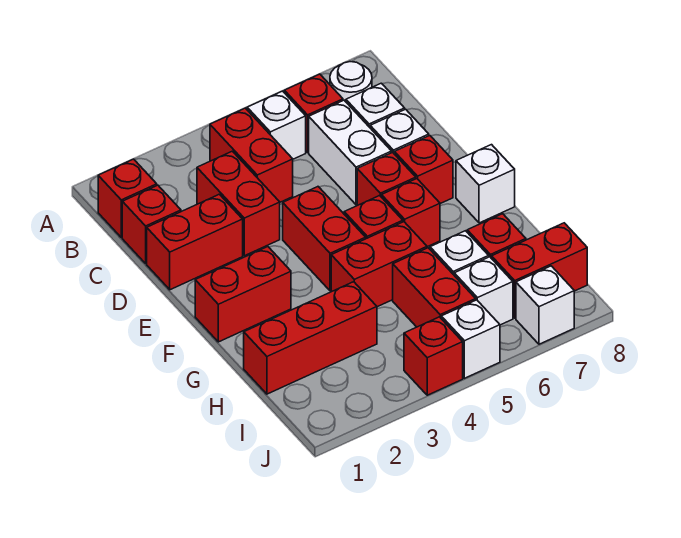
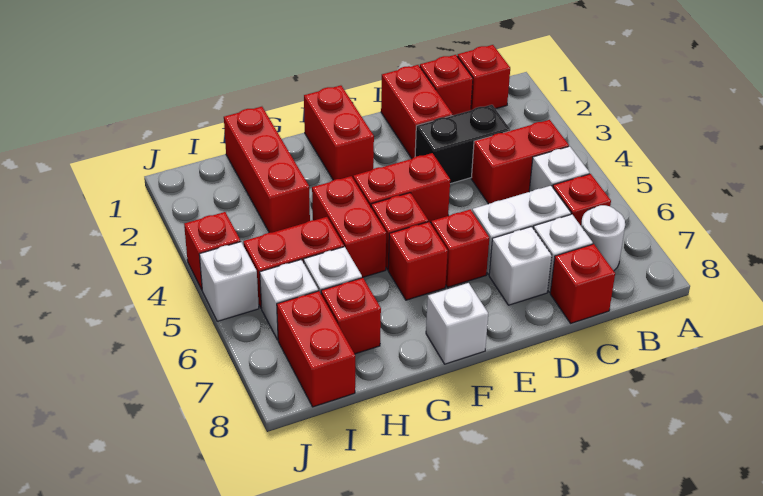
red 1x2 brick [197,151,280,256] -> black 1x2 brick [415,105,510,184]
red 1x1 brick [395,136,453,204] -> red 1x1 brick moved to [550,244,615,323]
white 1x1 brick [516,266,574,344] -> none

